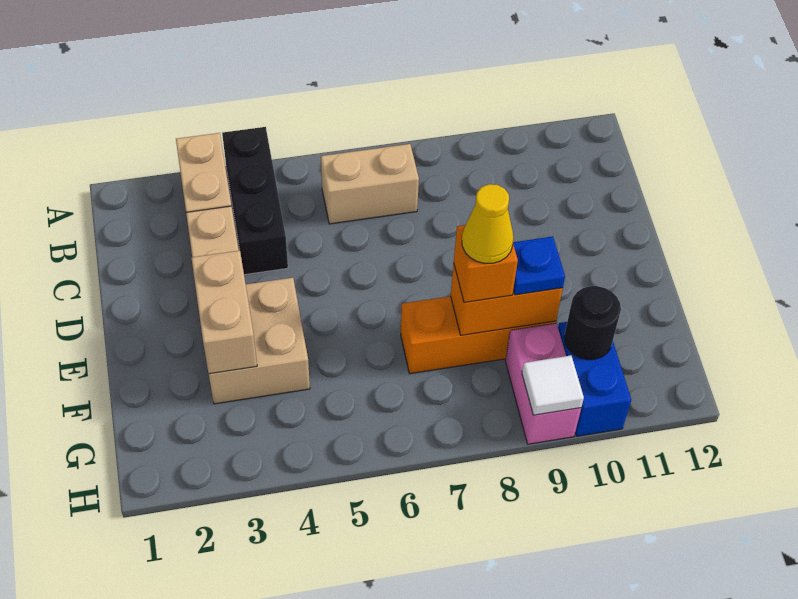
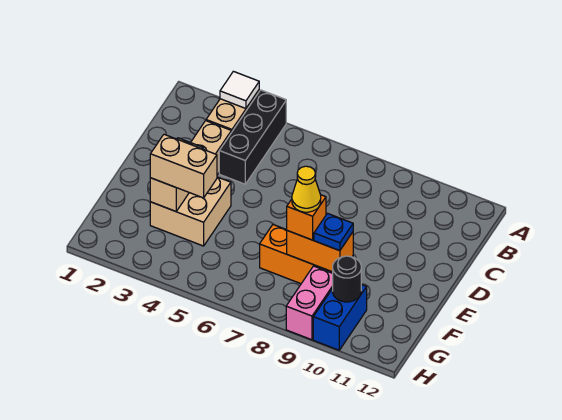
tan 1x2 brick [321,144,419,224] -> tan 1x2 brick moved to [150,134,217,198]
white 1x1 tile [522,356,584,415] -> white 1x1 tile moved to [220,71,259,108]

